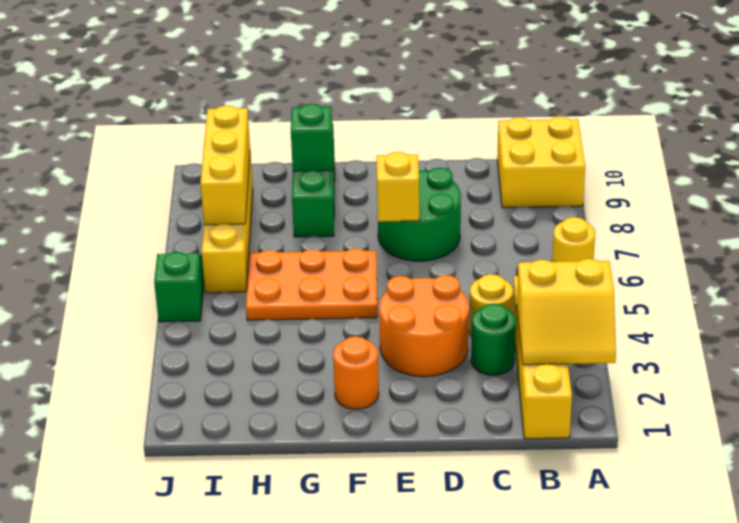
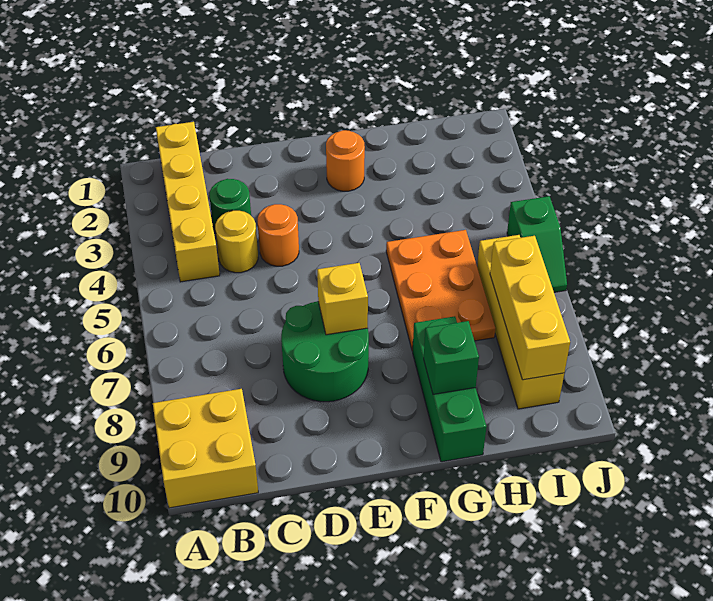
yellow 2x2 slope [517,259,616,365] -> none
yellow 1x1 round brick [552,217,595,262] -> none
orange 2x2 round brick [379,275,469,377] -> orange 1x1 round brick [258,204,299,266]
orange 2x3 plate [246,248,377,320] -> orange 2x3 plate turned to [386,230,495,351]

